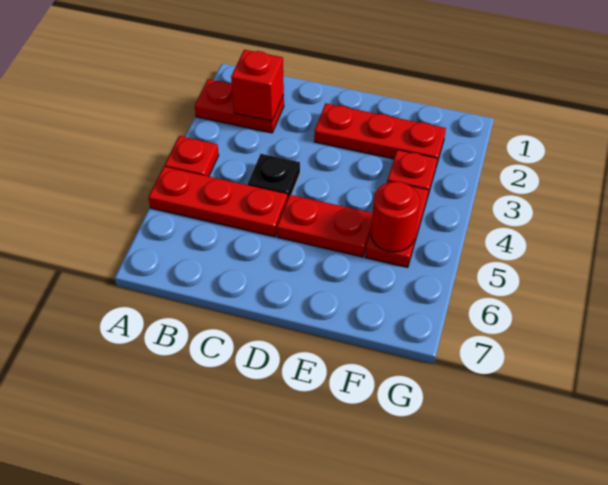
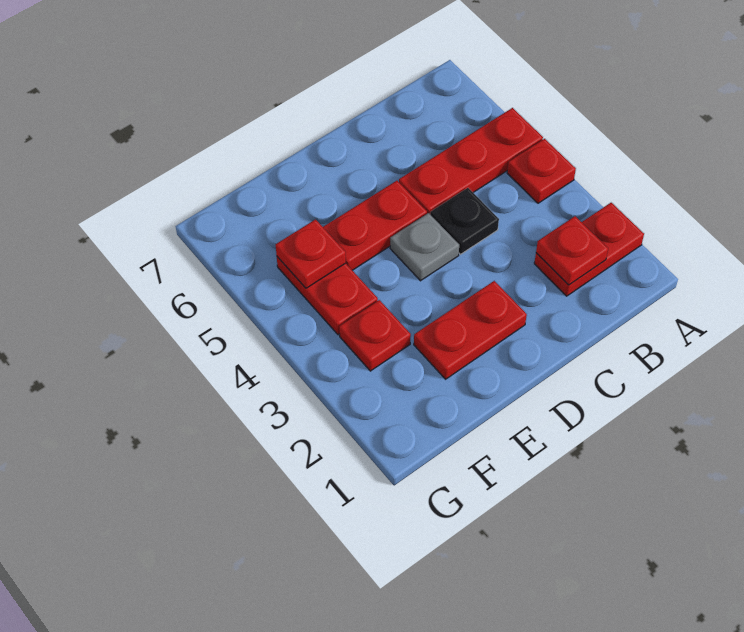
red 1x1 brick [231,50,284,121] -> red 1x1 plate [536,216,608,285]
red 1x3 plate [314,103,446,166] -> red 1x2 plate [414,281,527,379]
none -> grey 1x1 plate [390,213,459,281]
red 1x1 round brick [371,182,420,252] -> red 1x1 plate [276,220,346,288]

